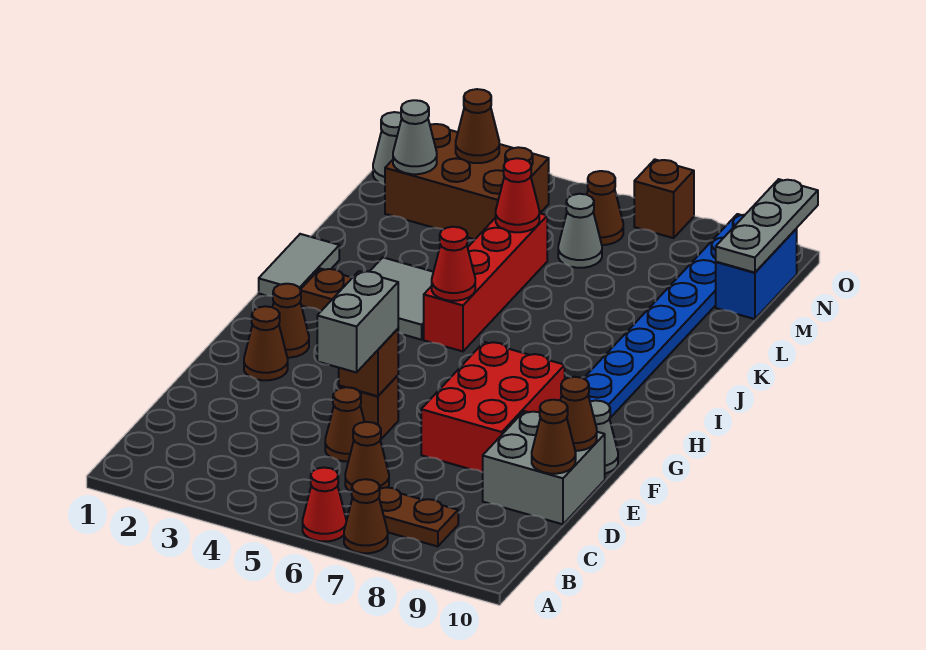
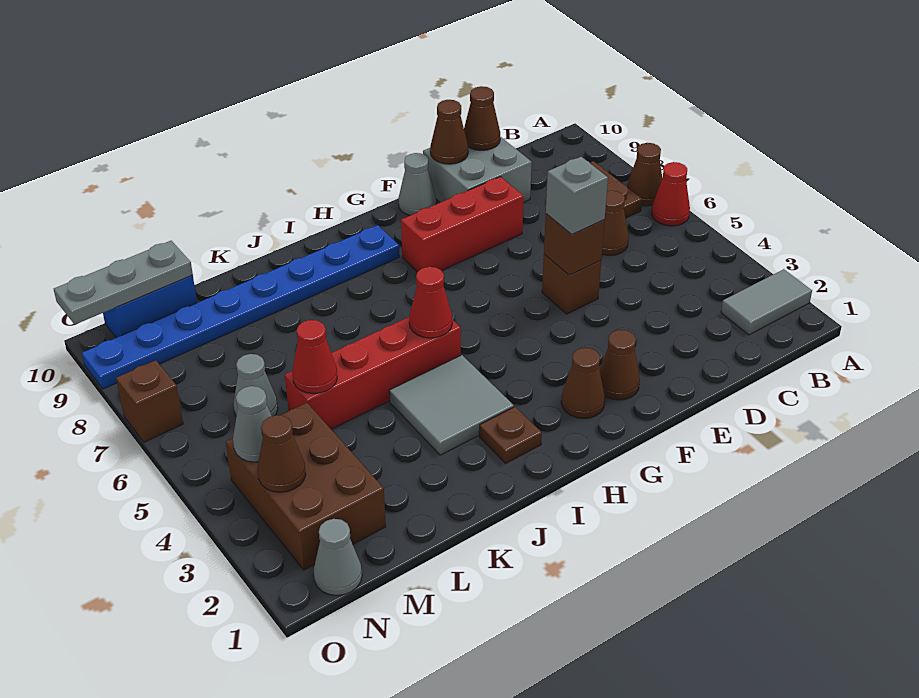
brown 1x1 cone [325,387,364,461] -> none
grey 1x2 brick [317,271,398,373] -> grey 1x1 brick [546,157,608,235]
red 2x3 brick [421,342,565,472] -> red 1x3 brick [401,177,524,272]
grey 1x2 tile [259,234,339,296] -> grey 1x2 tile moved to [721,269,812,335]
grey 1x1 cone [393,100,437,174] -> grey 1x1 cone moved to [233,386,271,462]
brown 1x1 cone [587,171,623,245] -> none

